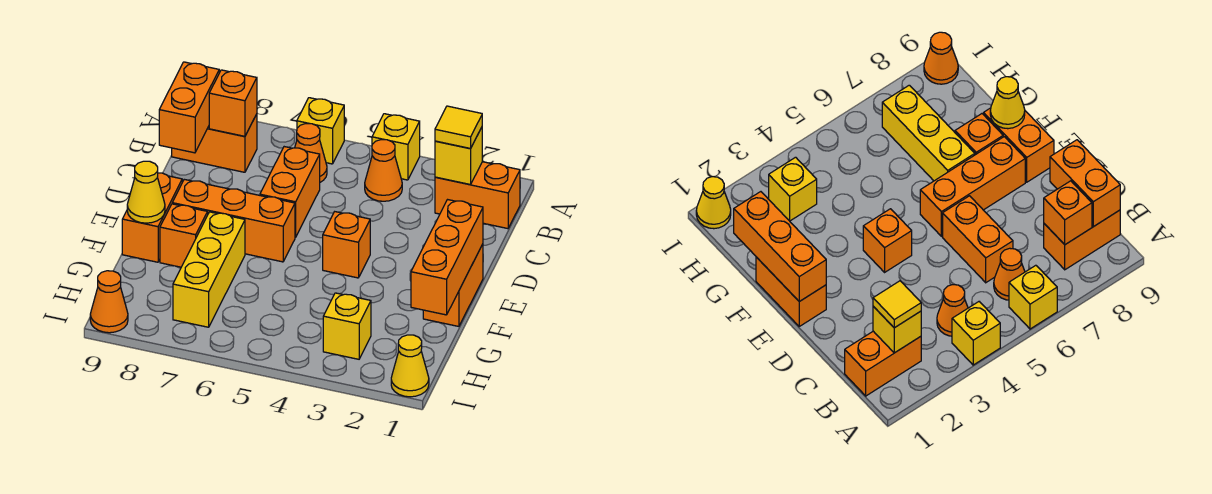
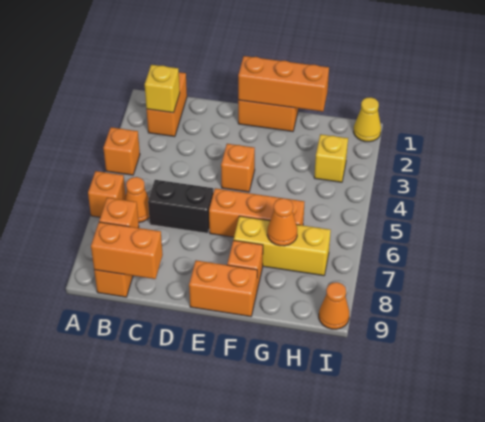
yellow 1x1 brick [372,114,420,180] -> orange 1x1 brick [103,127,140,175]
yellow 1x1 brick [297,98,344,164] -> orange 1x1 brick [88,171,126,217]
yellow 1x1 tile [435,106,482,149] -> none
orange 1x1 cone [365,140,402,201] -> orange 1x1 cone moved to [267,198,297,246]
orange 1x2 brick [260,147,320,237] -> black 1x2 brick [148,180,213,233]
orange 1x3 brick [172,179,295,262] -> orange 1x3 brick turned to [209,188,304,237]
yellow 1x1 cone [127,161,165,223] -> none

